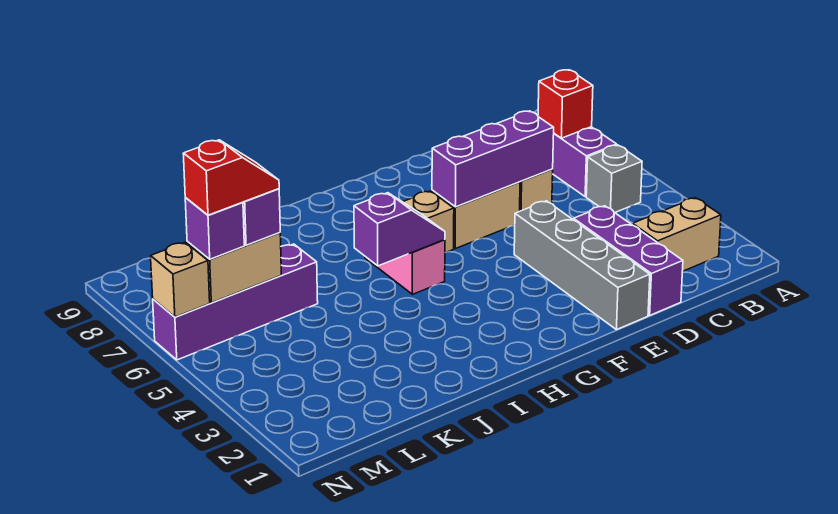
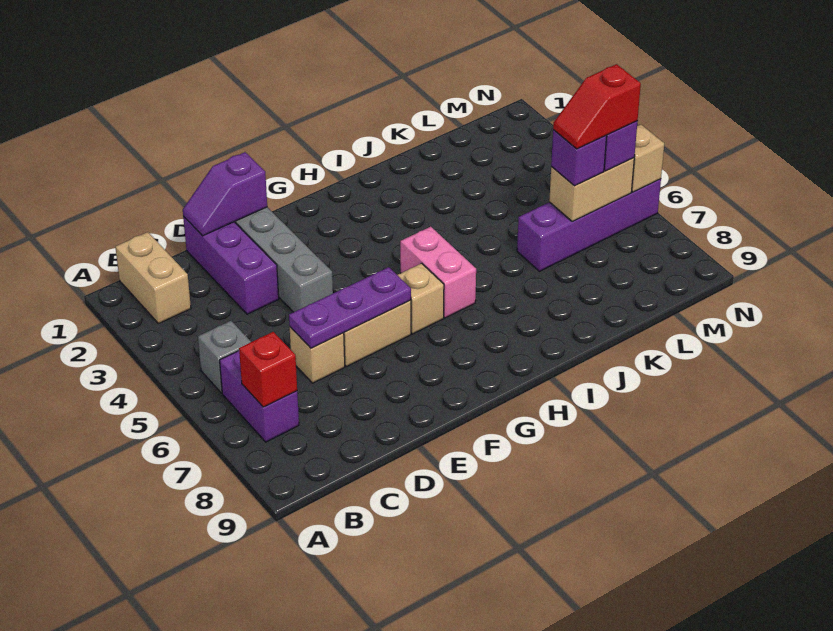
tan 1x2 brick [632,198,721,272] -> tan 1x2 brick turned to [115,232,191,324]
purple 1x3 brick [432,111,554,207] -> purple 1x3 plate [289,267,411,348]
purple 1x2 slope [354,193,445,266] -> purple 1x2 slope moved to [183,152,267,236]

